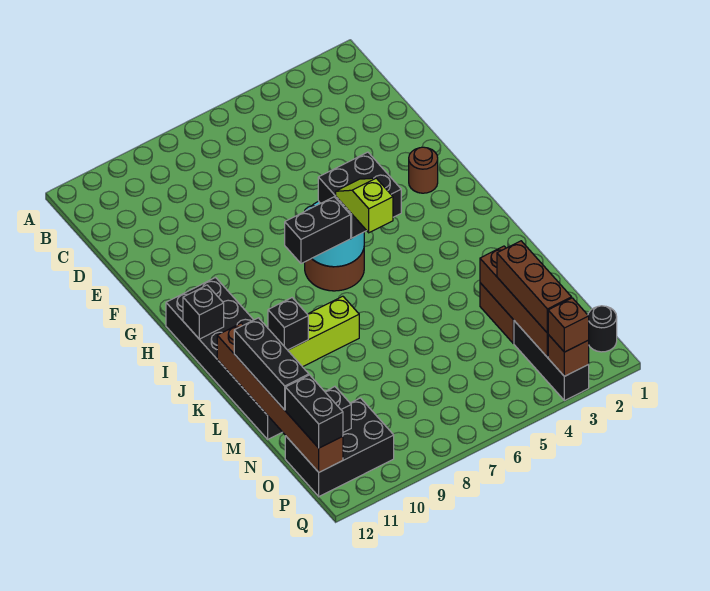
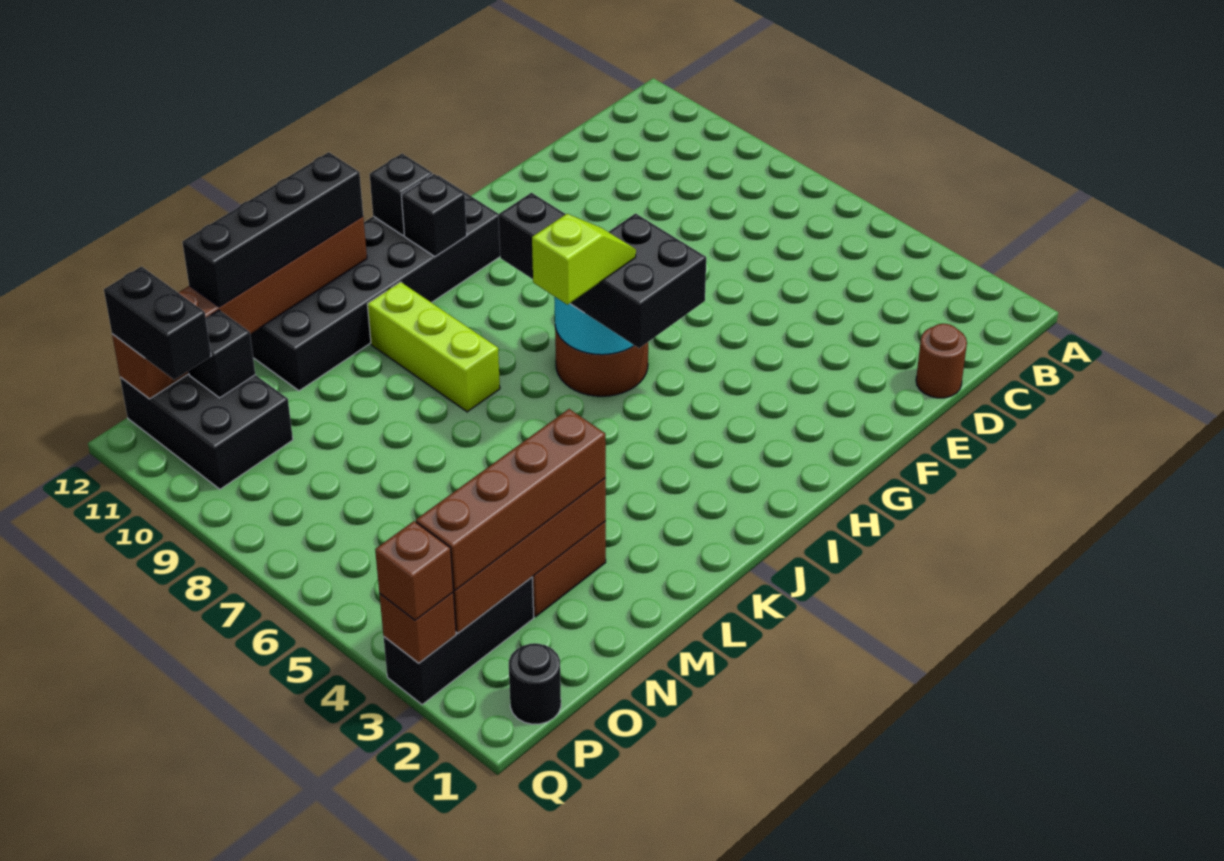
brown 1x1 round brick [409,147,438,193] -> brown 1x1 round brick moved to [916,324,967,398]
black 1x1 brick [268,298,308,350] -> black 1x1 brick moved to [401,174,467,257]
black 1x3 brick [234,318,309,410] -> black 1x4 brick [182,152,363,307]
brown 1x3 brick [497,241,572,333] -> brown 1x4 brick [416,409,606,590]
black 1x2 brick [285,375,343,448] -> black 1x2 brick turned to [104,267,211,380]

